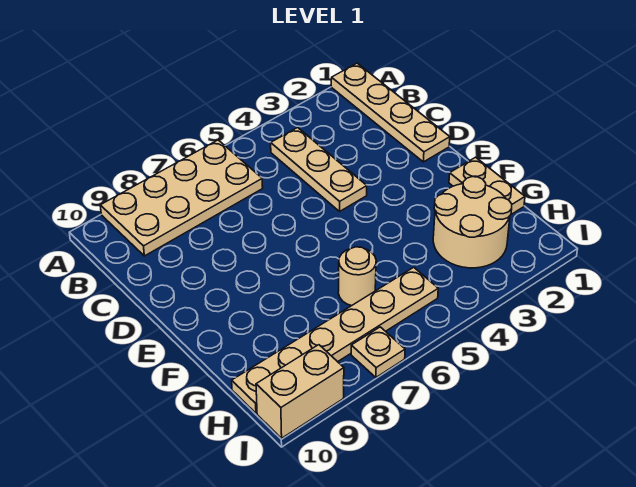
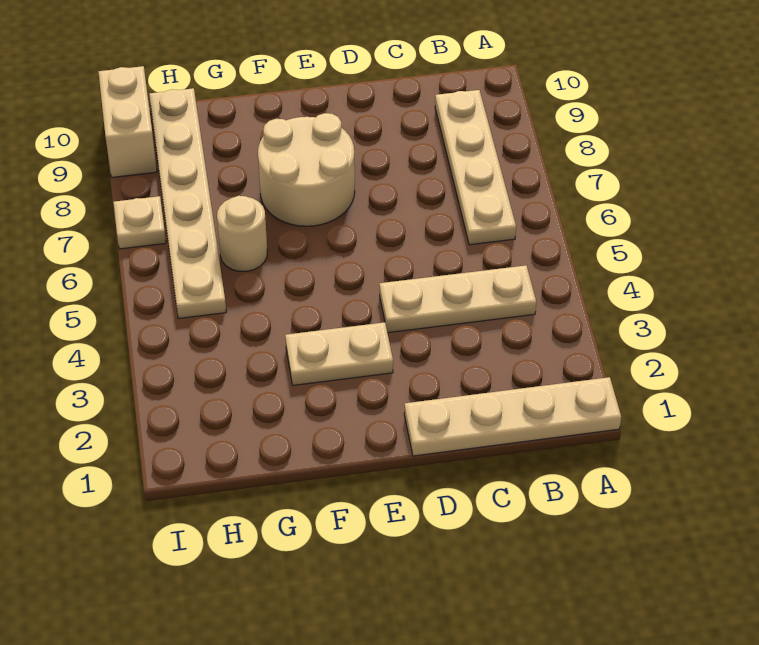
tan 2x4 plate [100,140,263,256] -> tan 1x4 plate [435,90,516,245]
tan 1x2 plate [449,157,525,214] -> tan 1x2 plate moved to [285,322,393,385]
tan 2x2 round brick [433,177,512,268] -> tan 2x2 round brick moved to [258,113,355,226]

